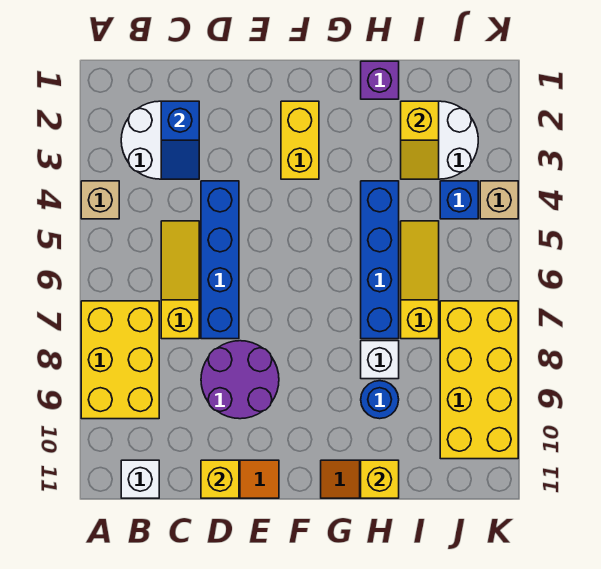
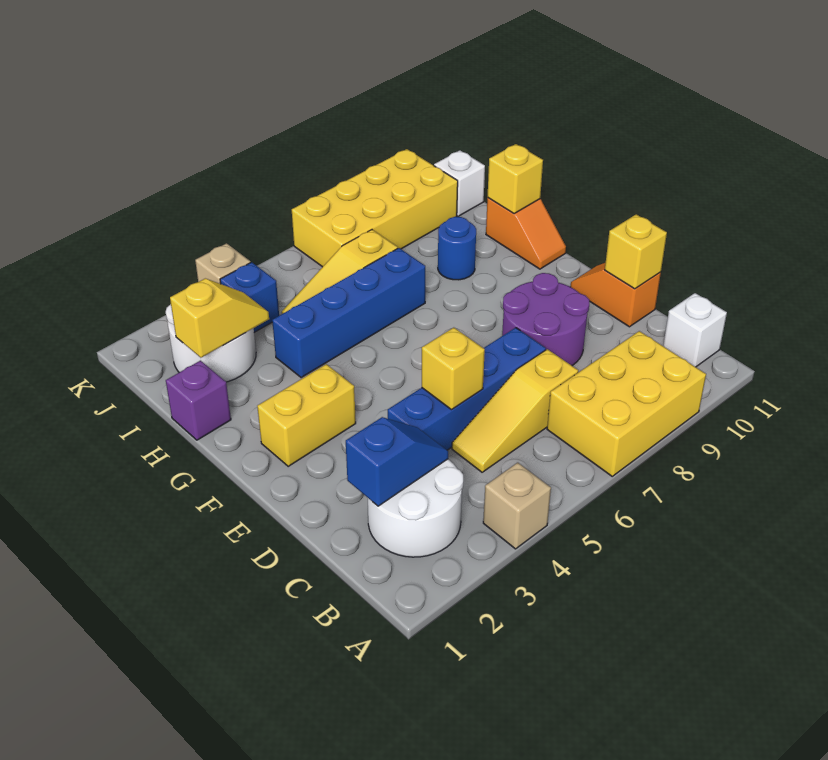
none -> yellow 1x1 brick [422,328,485,410]
white 1x1 brick [361,341,399,379] -> white 1x1 brick moved to [434,150,485,217]

